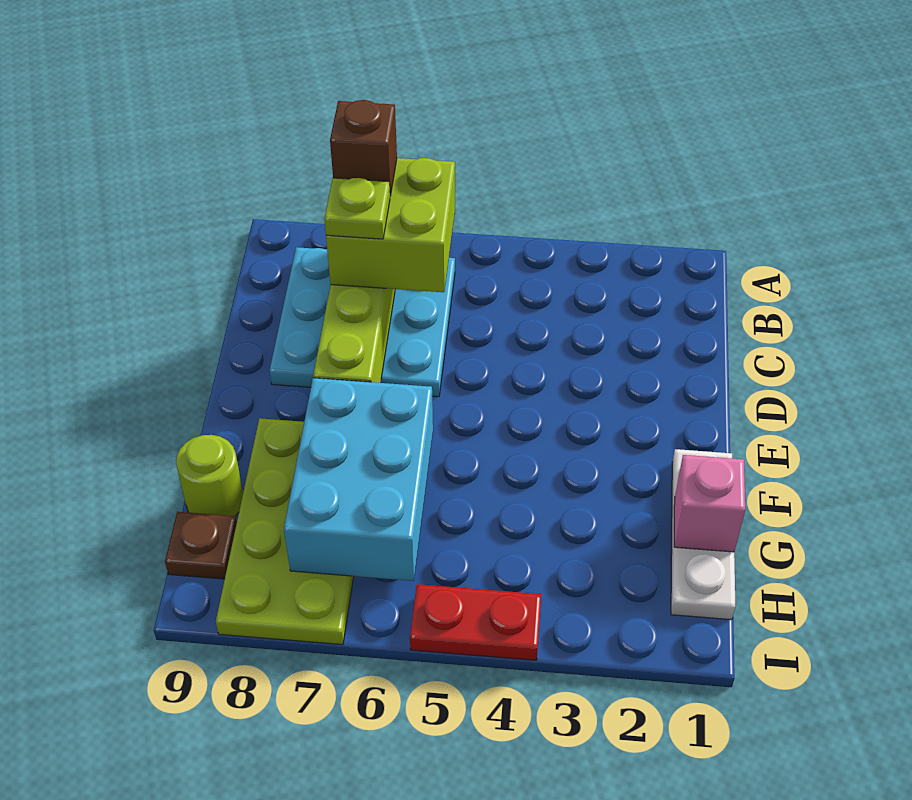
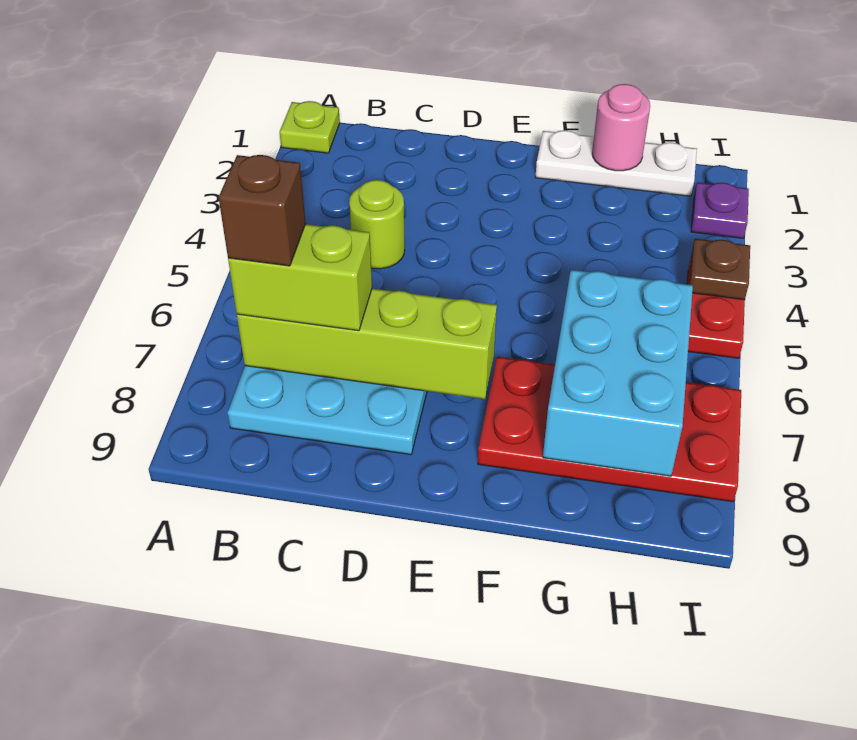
lime 2x2 brick [326,158,455,292] -> lime 1x2 brick [228,224,372,331]
lime 1x1 plate [324,178,390,239] -> lime 1x1 plate moved to [280,101,340,153]
cyan 2x3 brick [284,378,433,581] -> cyan 2x3 brick turned to [543,270,693,476]
lime 2x4 plate [216,418,354,645] -> red 2x4 plate [478,357,741,502]
pink 1x1 brick [674,455,745,552] -> pink 1x1 round brick [592,84,650,171]
lime 1x1 round brick [176,435,243,516] -> lime 1x1 round brick moved to [349,180,405,269]
brown 1x1 plate [165,512,237,579] -> brown 1x1 plate moved to [689,239,750,300]
none -> purple 1x1 plate [691,182,749,238]

